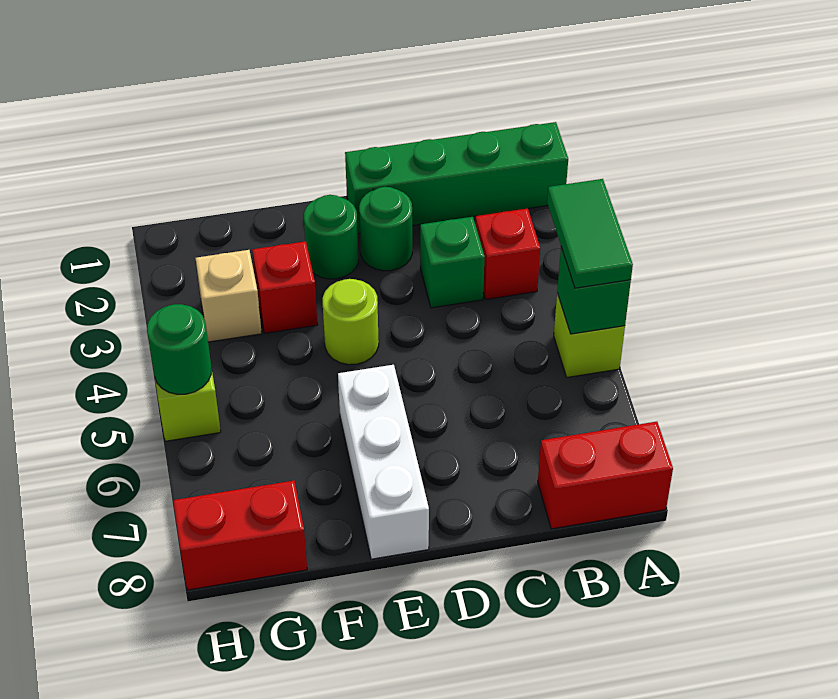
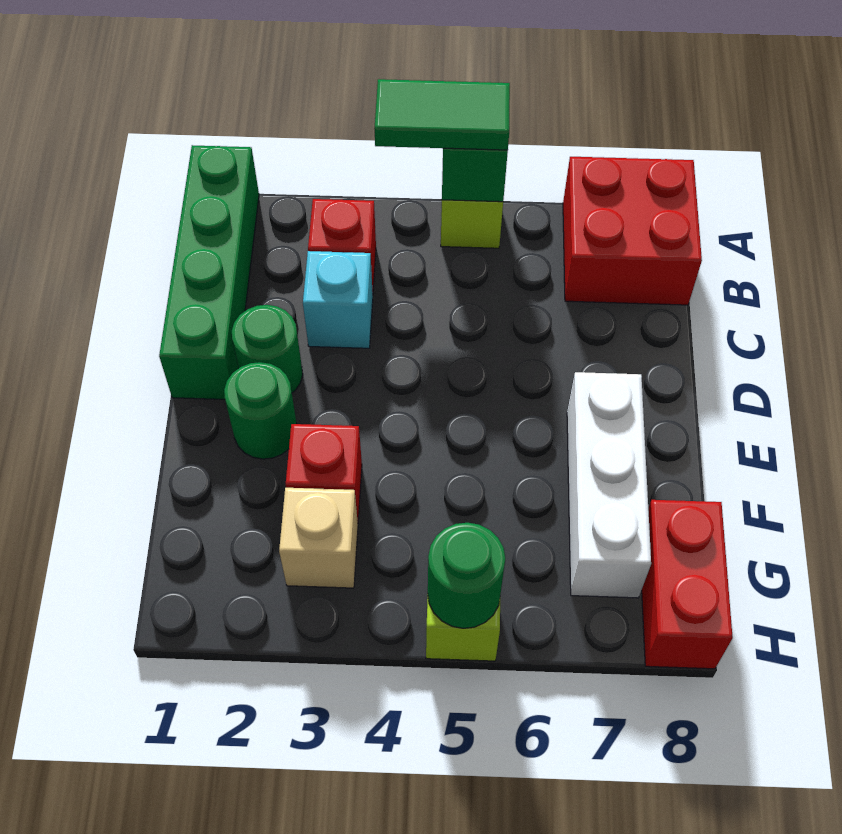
red 1x2 brick [538,422,673,529] -> red 2x2 brick [563,157,702,305]
green 1x1 brick [420,217,485,308] -> cyan 1x1 brick [303,251,373,348]
lime 1x1 round brick [323,279,379,365] -> none
white 1x3 brick [338,365,429,559] -> white 1x3 brick turned to [567,372,651,598]

